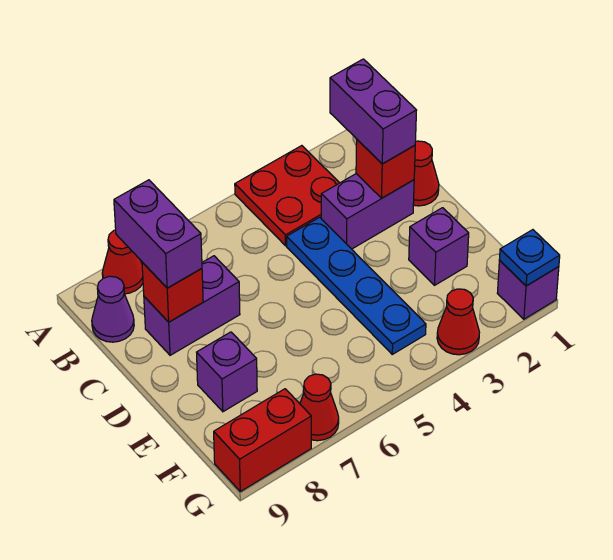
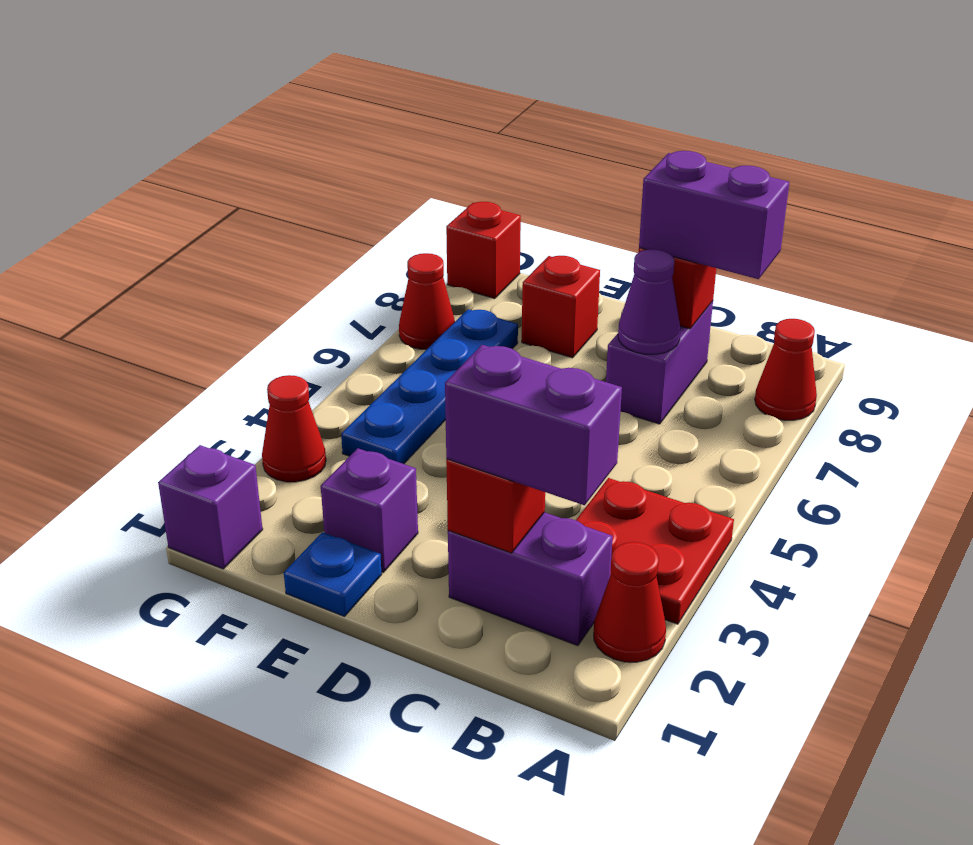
purple 1x1 cone [92,276,134,342] -> purple 1x1 cone moved to [618,249,680,354]
red 1x1 cone [413,141,439,206] -> red 1x1 cone moved to [594,542,666,662]
purple 1x2 brick [321,174,414,249] -> purple 1x2 brick turned to [448,512,613,646]
blue 1x4 plate [287,217,426,354] -> blue 1x4 plate turned to [341,309,518,464]
purple 1x1 brick [197,332,257,412] -> red 1x1 brick [522,256,600,358]
blue 1x1 plate [499,230,560,286] -> blue 1x1 plate moved to [284,532,382,617]
red 1x2 brick [214,389,311,491] -> red 1x1 brick [446,202,521,298]

